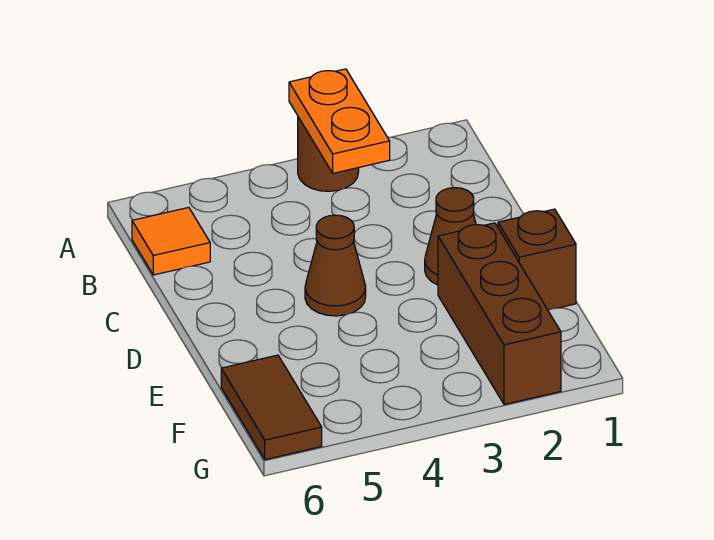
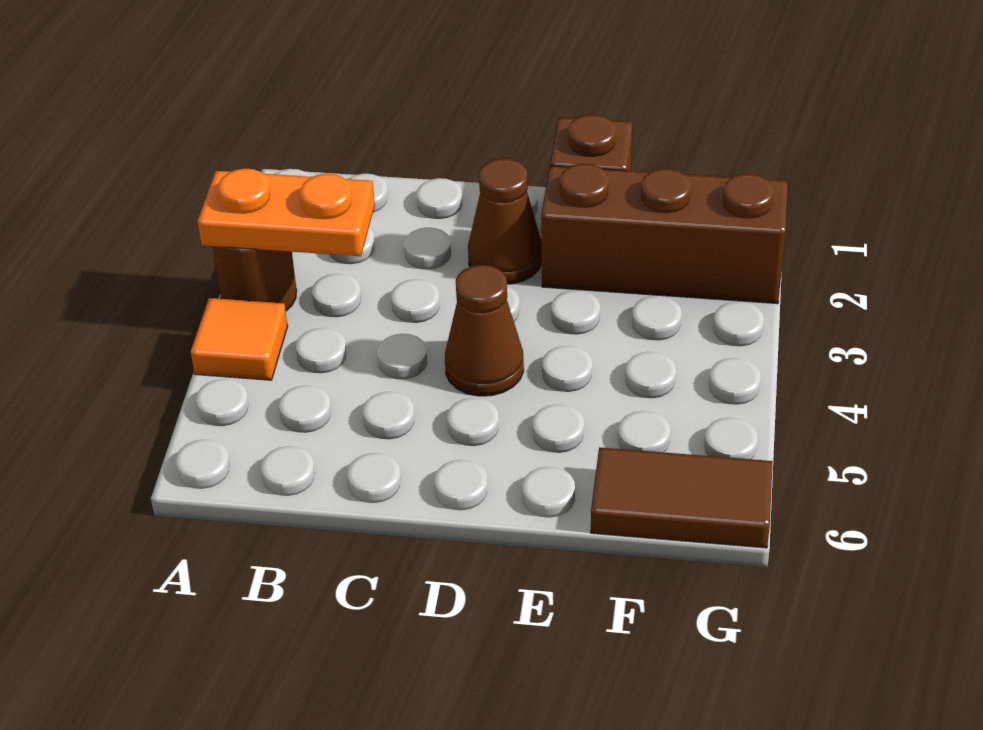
orange 1x1 tile [132,207,210,275] -> orange 1x1 tile moved to [191,298,288,380]

